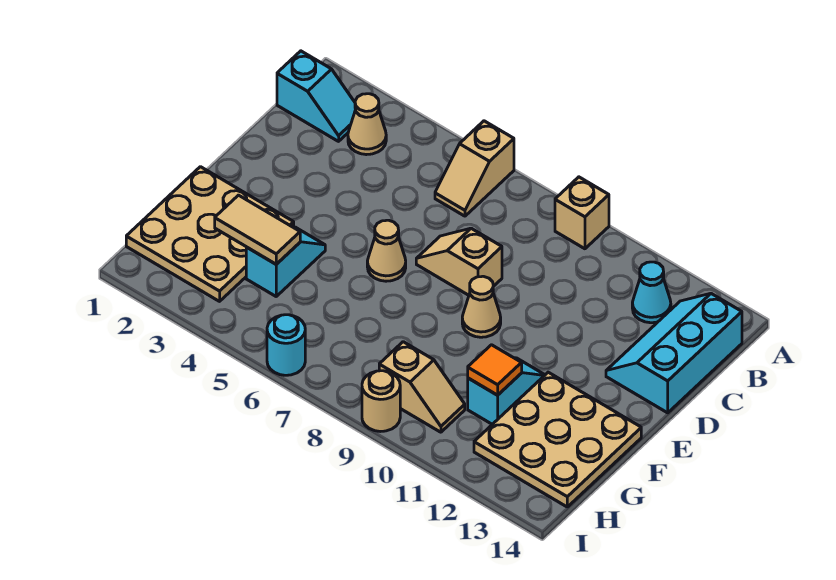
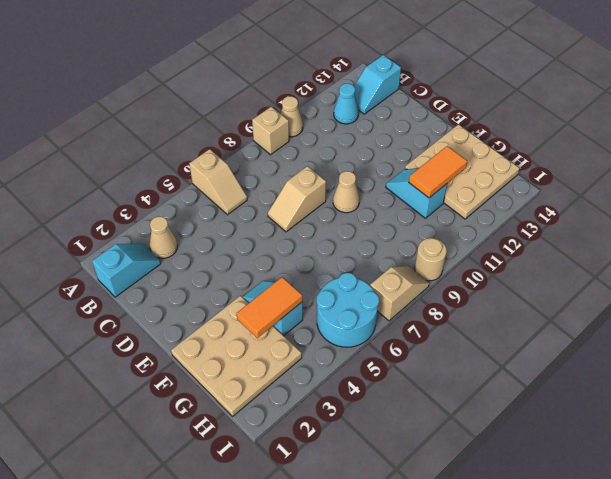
cyan 2x3 slope [606,294,742,413] -> cyan 1x2 slope [354,55,401,114]
tan 1x1 cone [367,220,406,281] -> tan 1x1 cone moved to [281,96,303,137]
tan 1x2 tile [215,195,300,264] -> orange 1x2 tile [237,277,303,338]
orange 1x1 tile [468,345,522,395] -> orange 1x2 tile [409,146,467,198]
tan 1x2 slope [379,342,465,432] -> tan 1x2 slope moved to [370,266,429,321]
cyan 1x1 round brick [267,315,305,375] -> cyan 2x2 round brick [317,273,379,347]

